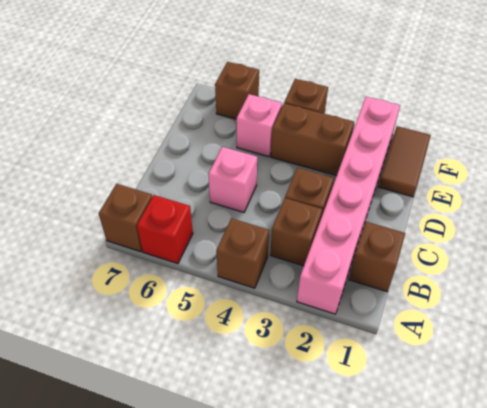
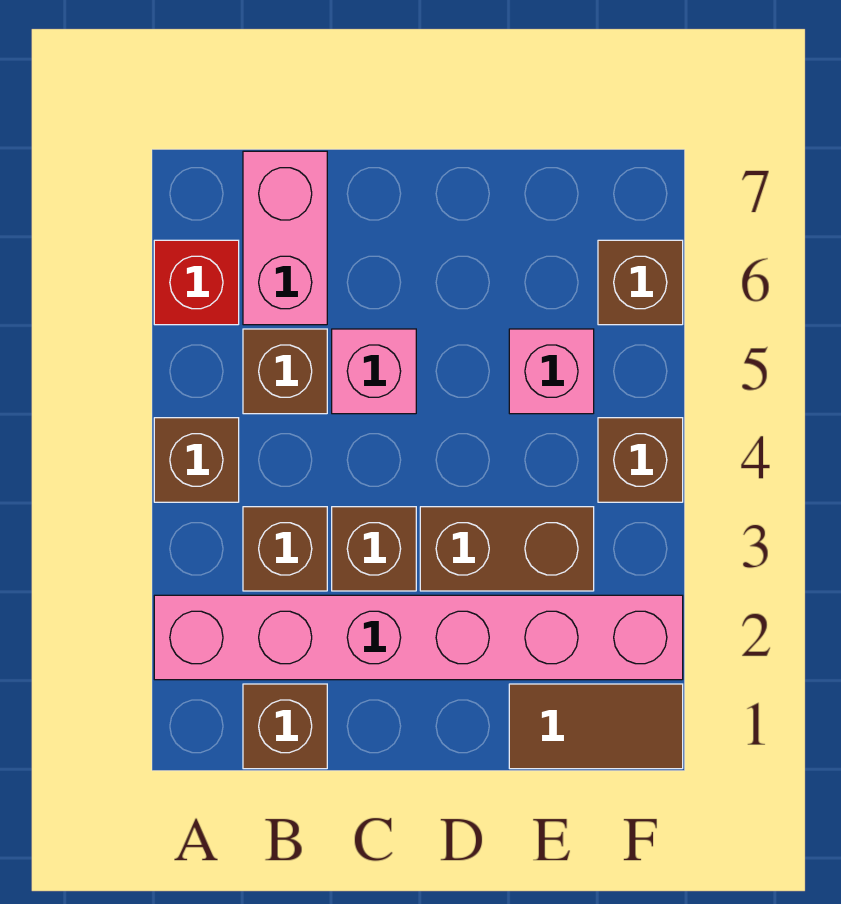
brown 1x1 brick [99,184,152,252] -> brown 1x1 brick moved to [243,329,327,414]
none -> pink 1x2 brick [243,151,327,325]
brown 1x2 brick [271,103,354,176] -> brown 1x2 brick turned to [420,507,594,591]

